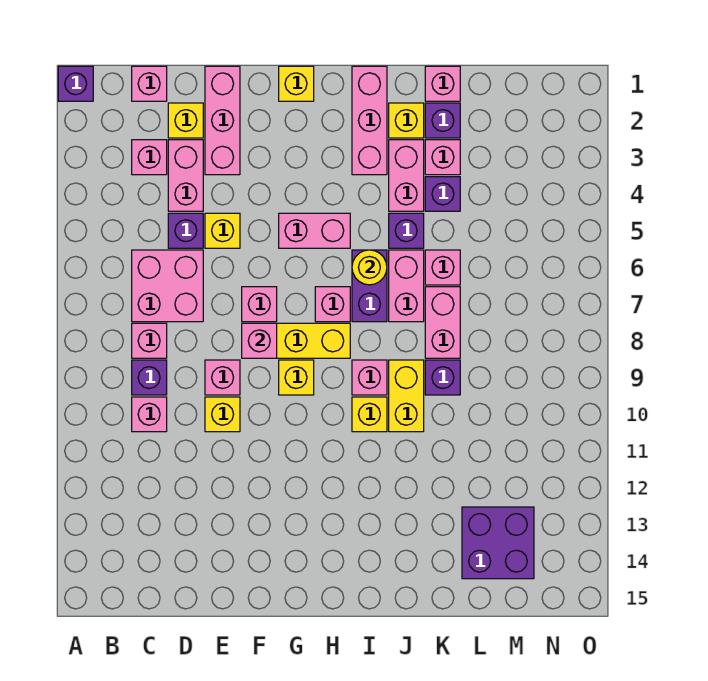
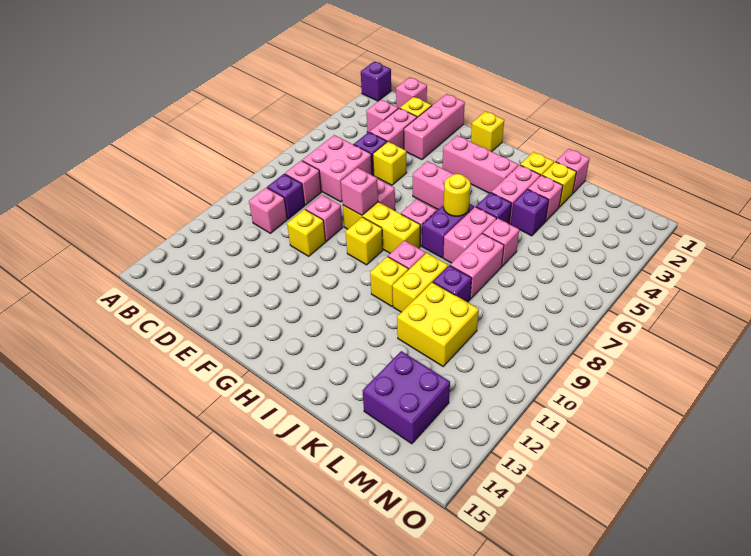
pink 1x3 brick [352,66,387,175] -> pink 1x3 brick turned to [442,136,518,193]
purple 1x1 brick [425,103,460,138] -> yellow 1x1 brick [542,162,576,207]
none -> yellow 2x2 brick [397,282,479,366]

